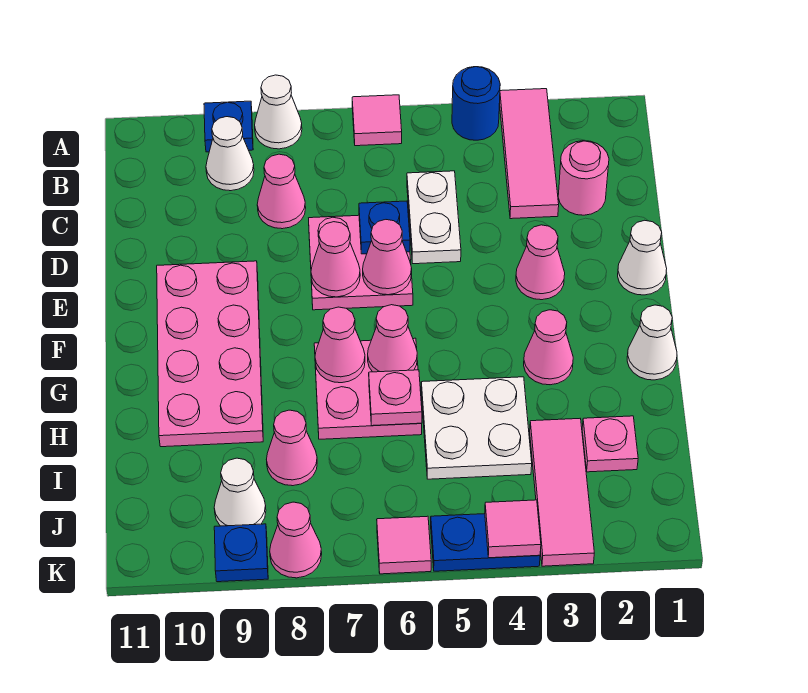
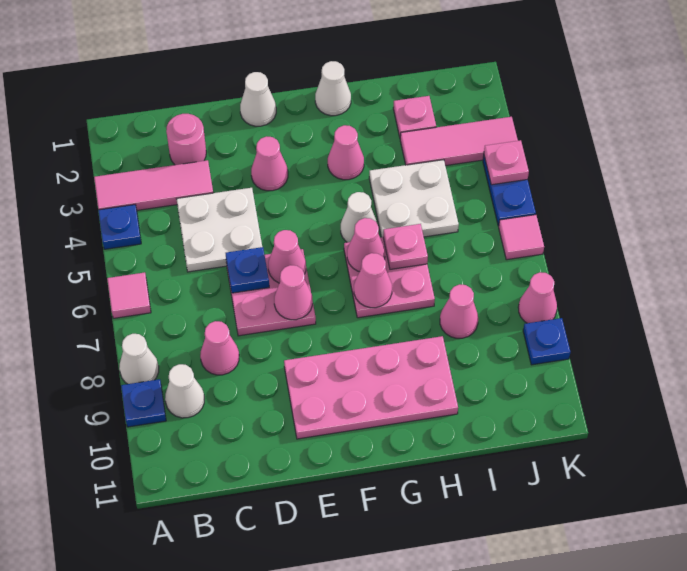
blue 1x1 round brick [452,67,500,140] -> blue 1x1 plate [98,205,141,249]
white 1x2 plate [407,171,461,264] -> white 2x2 plate [177,188,262,272]
white 1x1 cone [214,458,266,526] -> white 1x1 cone moved to [341,192,378,242]
pink 1x1 tile [485,500,541,558] -> pink 1x1 plate [484,140,529,185]

